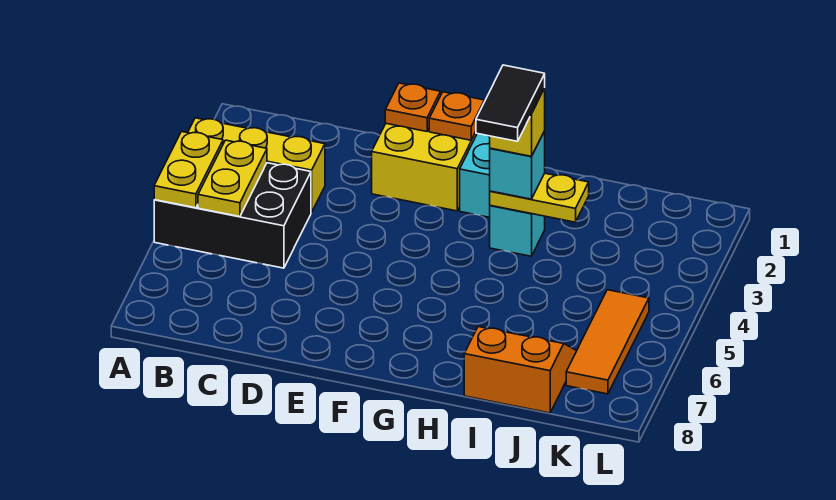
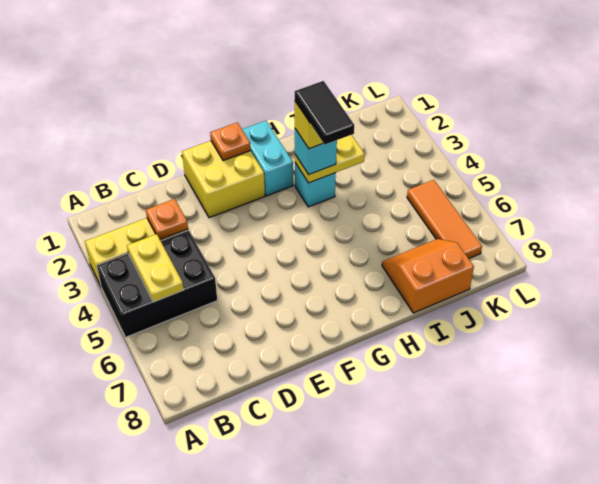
yellow 1x2 plate [154,132,223,208] -> none
orange 1x1 plate [385,83,441,131] -> orange 1x1 plate moved to [146,199,188,240]

